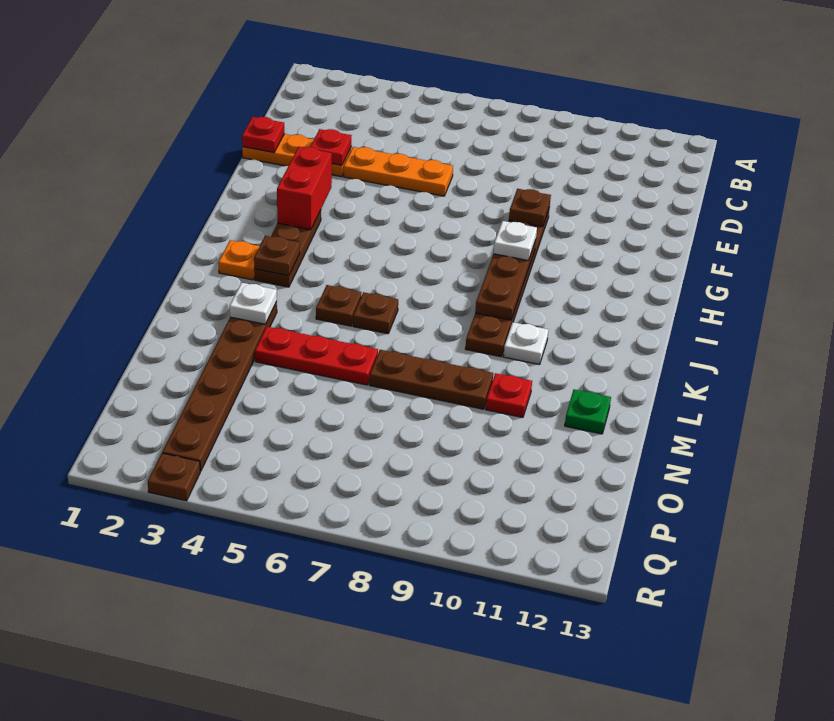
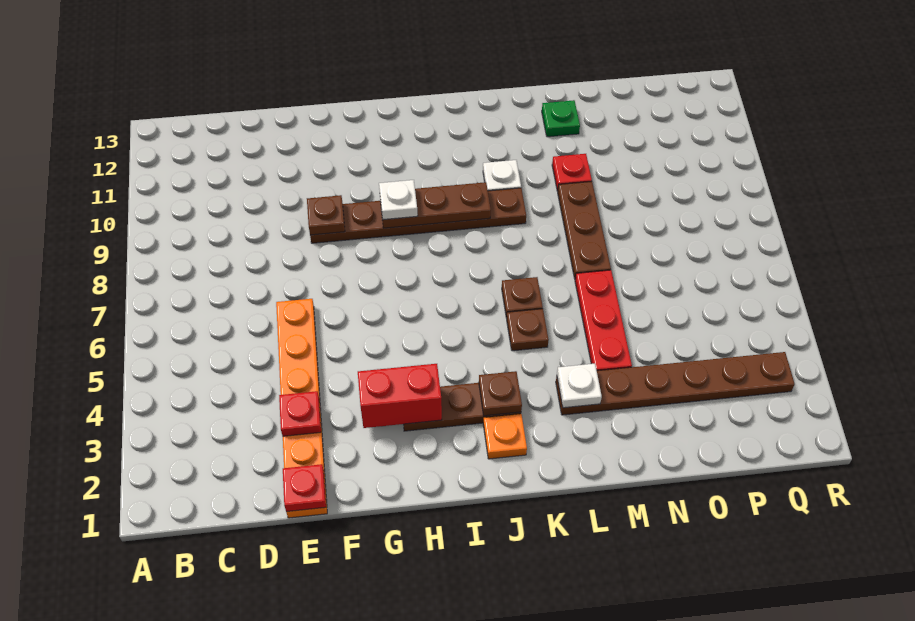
brown 1x1 plate [148,453,200,501] -> none

